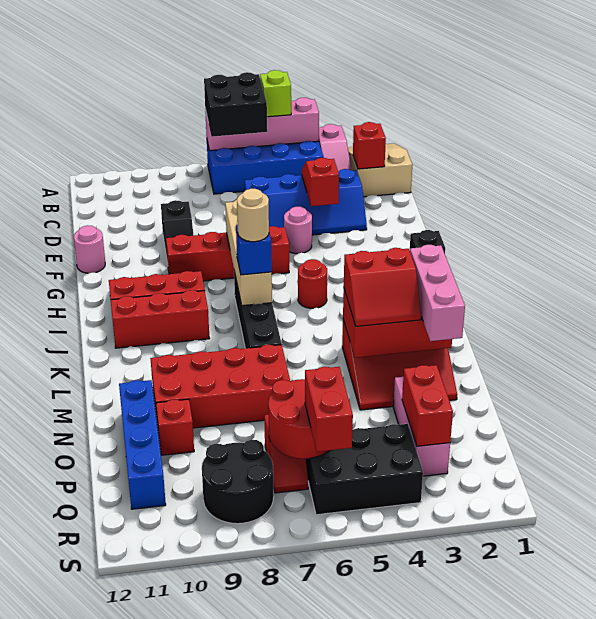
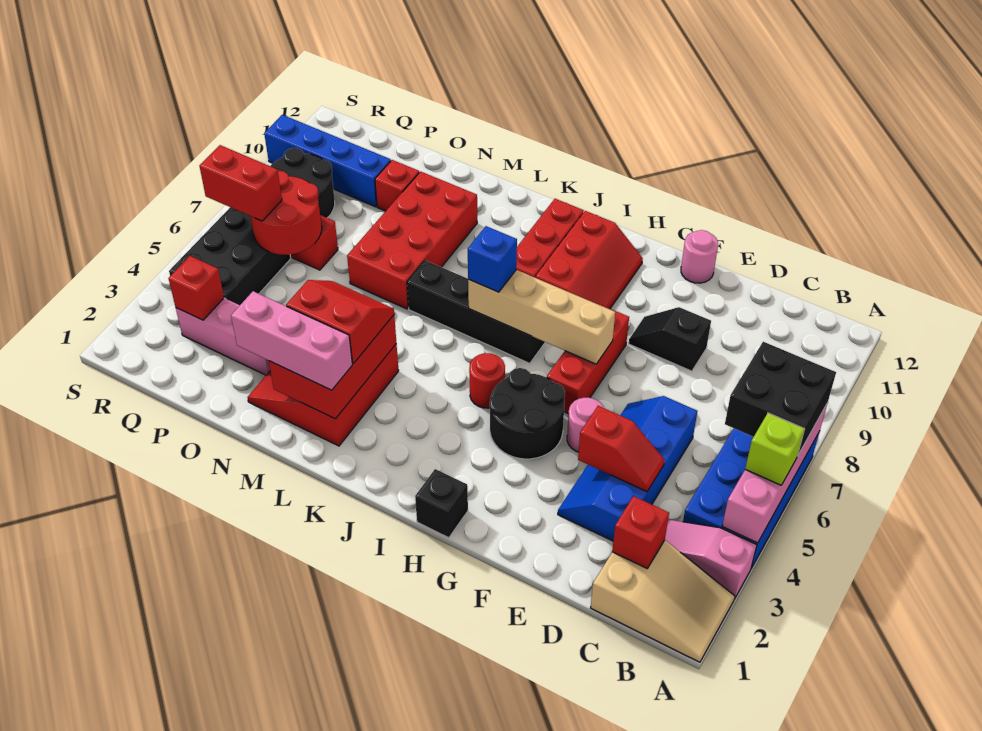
none -> black 2x2 round brick [490,368,565,459]
red 1x4 brick [166,226,289,281] -> red 1x3 brick [547,304,629,414]
tan 1x1 round brick [237,189,269,242] -> none
red 2x2 slope [344,248,421,326] -> red 2x2 slope turned to [286,280,394,364]
blue 1x4 brick [119,380,166,509] -> blue 1x4 brick moved to [264,115,391,207]
red 1x2 brick [402,365,453,446] -> red 1x1 brick [168,256,224,320]

